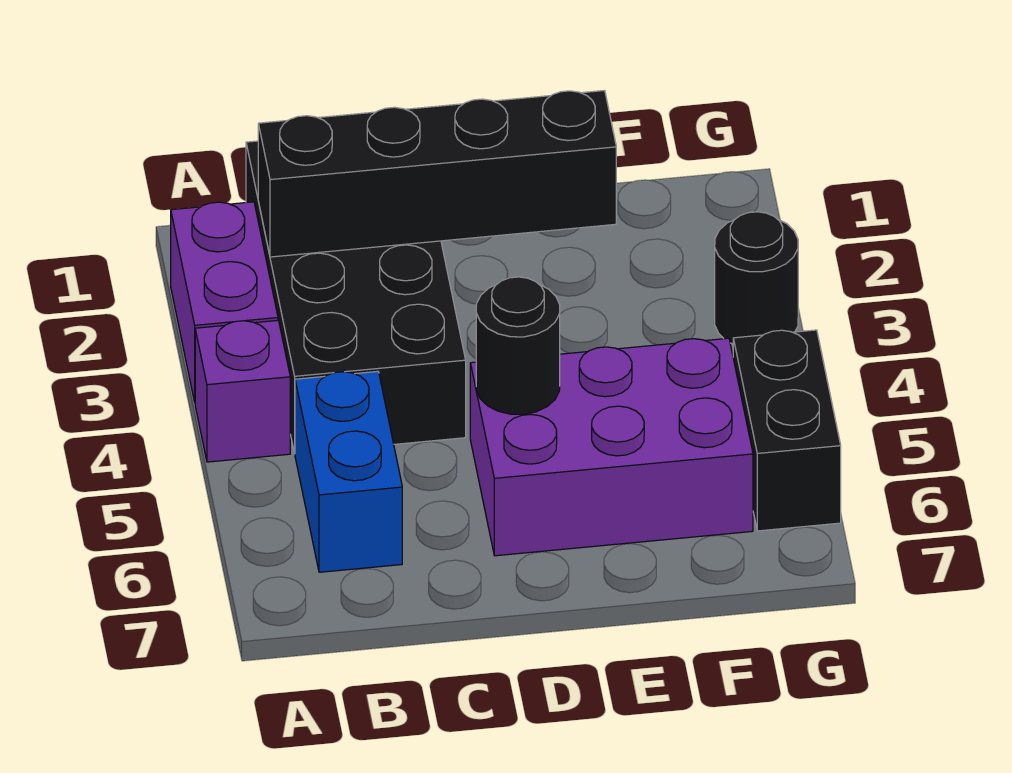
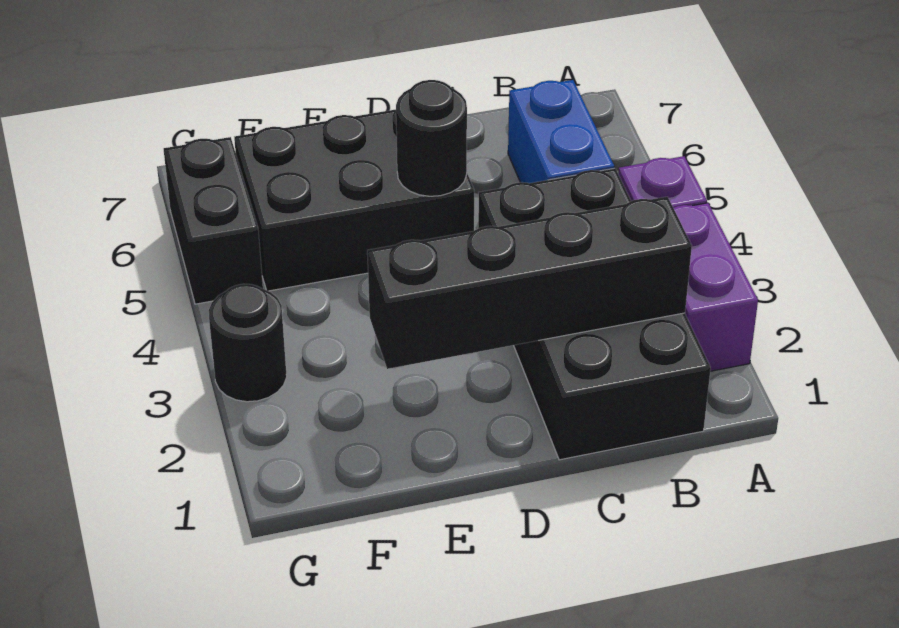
purple 2x3 brick [470,338,753,556] -> black 2x3 brick [234,109,474,291]

